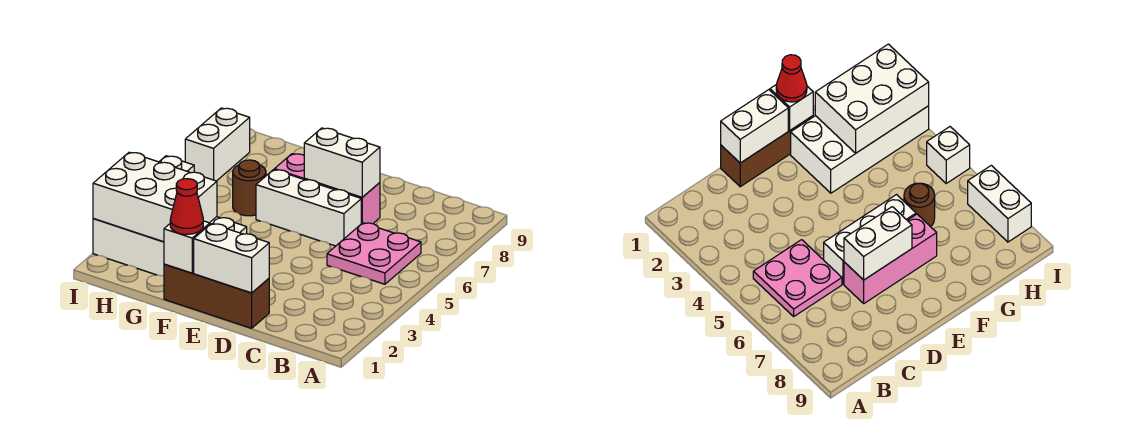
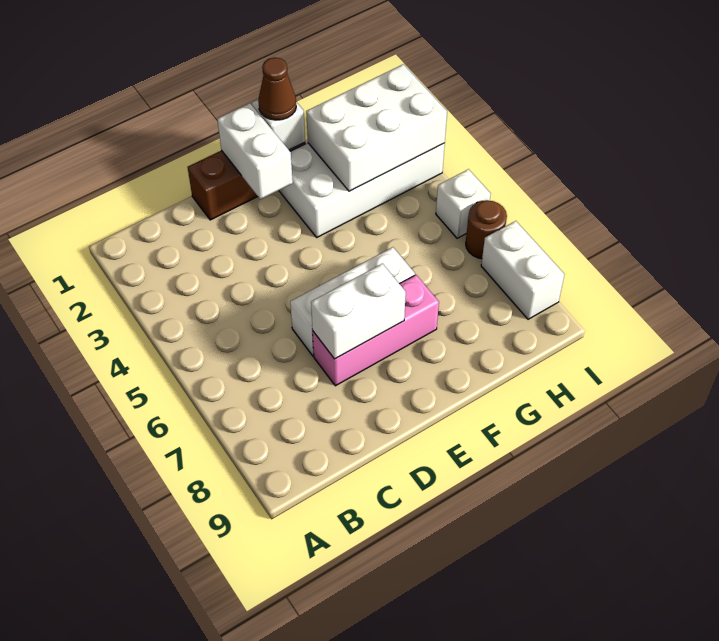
pink 2x2 plate [327,223,421,284] -> none
white 1x2 brick [194,224,269,293] -> white 1x2 brick turned to [217,103,293,199]
red 1x1 cone [170,179,203,234] -> brown 1x1 cone [258,57,296,120]
brown 1x1 round brick [233,160,266,216] -> brown 1x1 round brick moved to [466,200,507,259]

